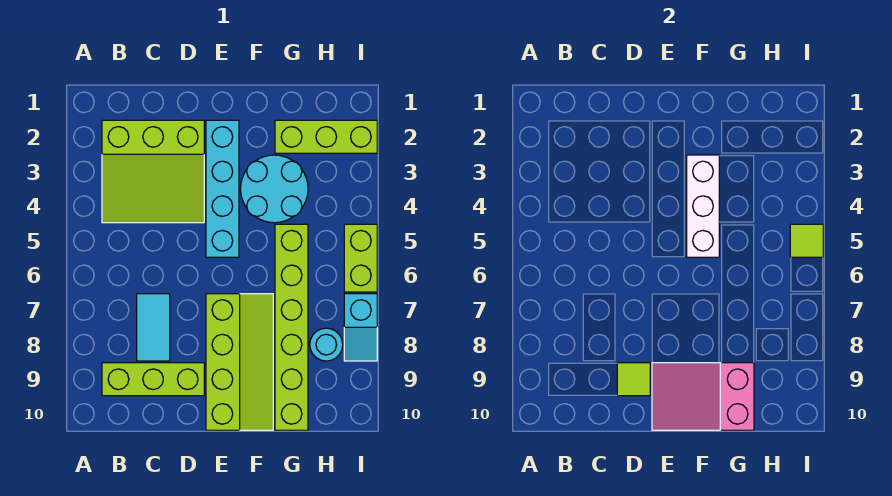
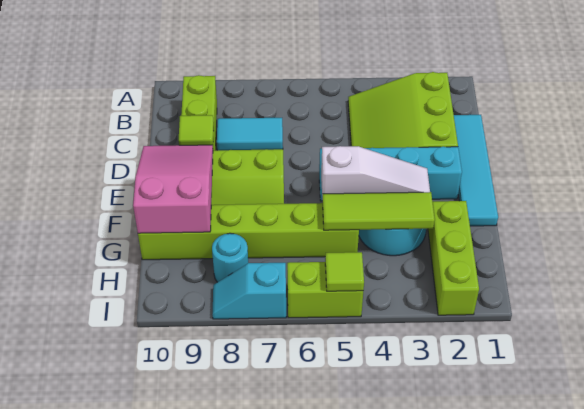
none -> cyan 1x4 tile [454,115,498,226]
white 1x3 brick [687,155,719,257] -> white 1x3 slope [321,146,430,201]
none -> lime 1x3 tile [322,192,435,230]

